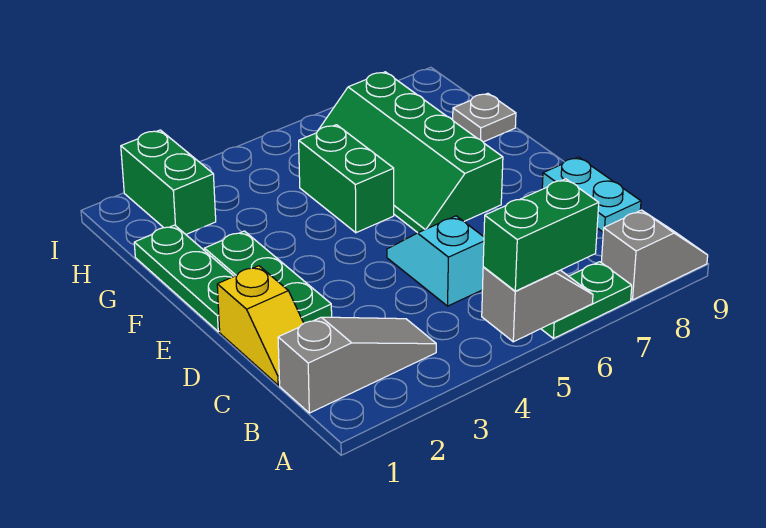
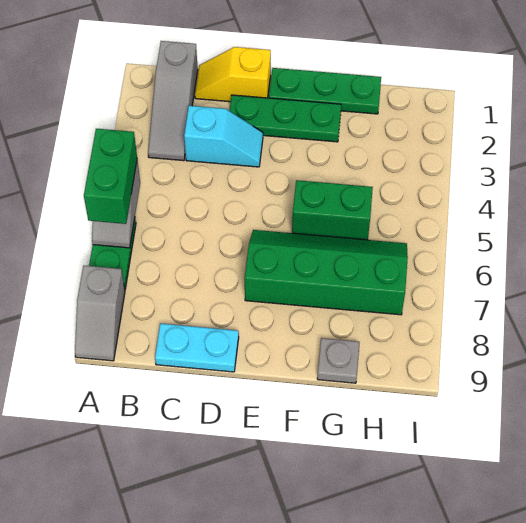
cyan 1x2 slope [387,216,484,306] -> cyan 1x2 slope moved to [184,106,263,167]
green 1x2 brick [121,130,216,234] -> none

